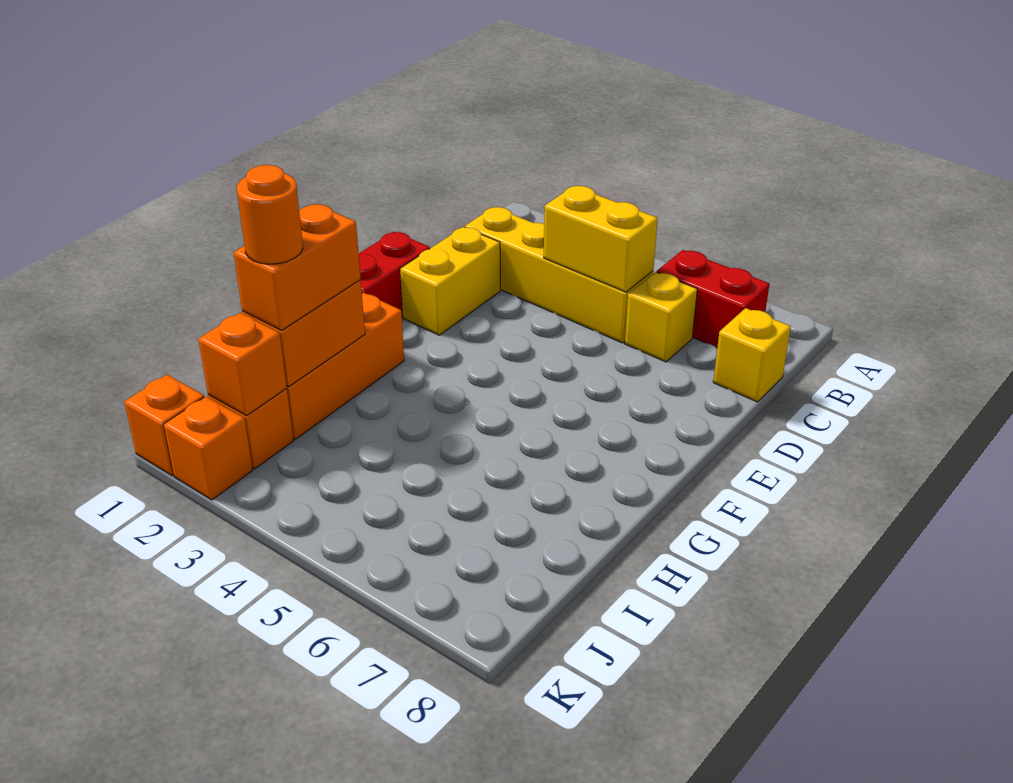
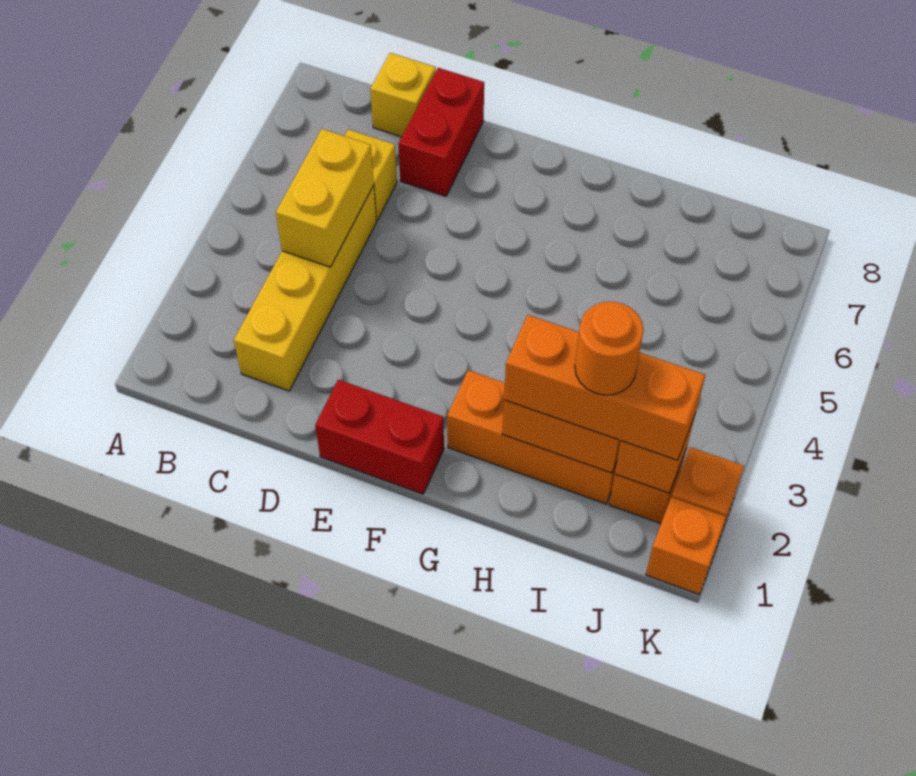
red 1x2 brick [657,250,769,347] -> red 1x2 brick moved to [398,68,484,196]
yellow 1x2 brick [400,227,500,335] -> none
orange 1x2 brick [233,204,361,330] -> orange 1x3 brick [504,315,705,460]

